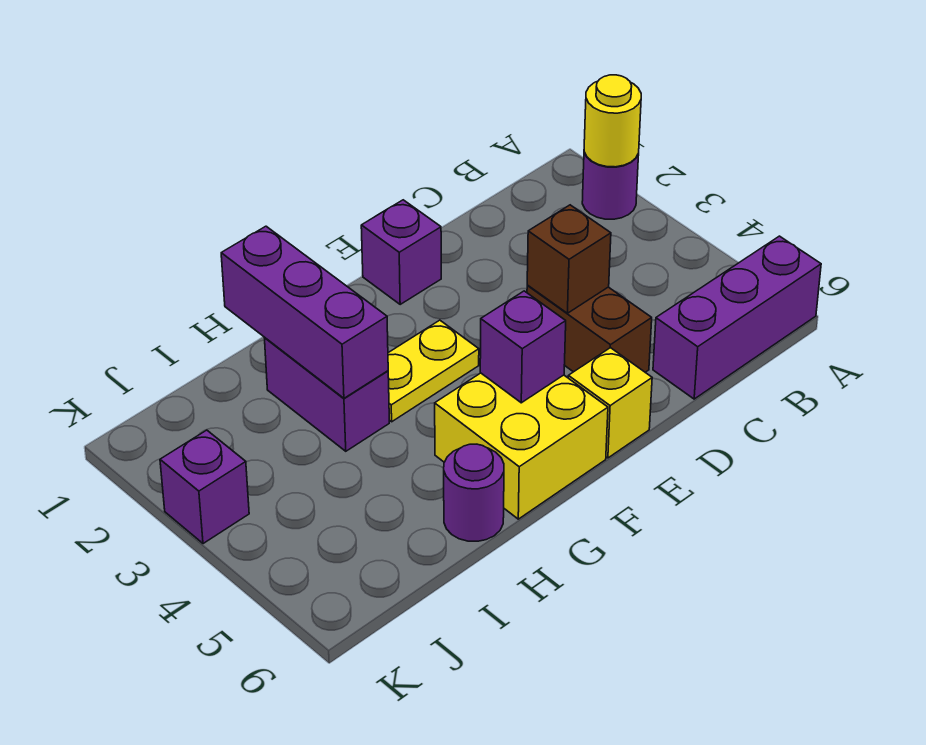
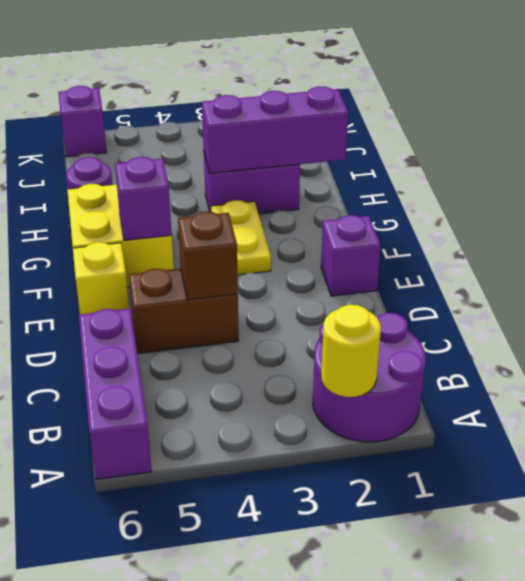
purple 1x1 round brick [582,152,639,219] -> purple 2x2 round brick [313,313,426,442]
purple 1x1 brick [160,430,249,544] -> purple 1x1 brick moved to [58,86,107,157]

